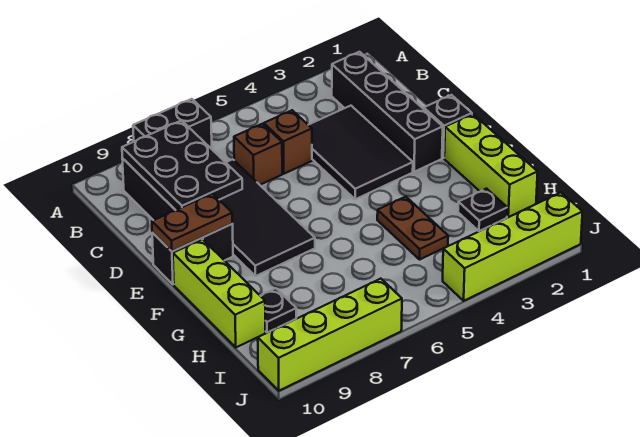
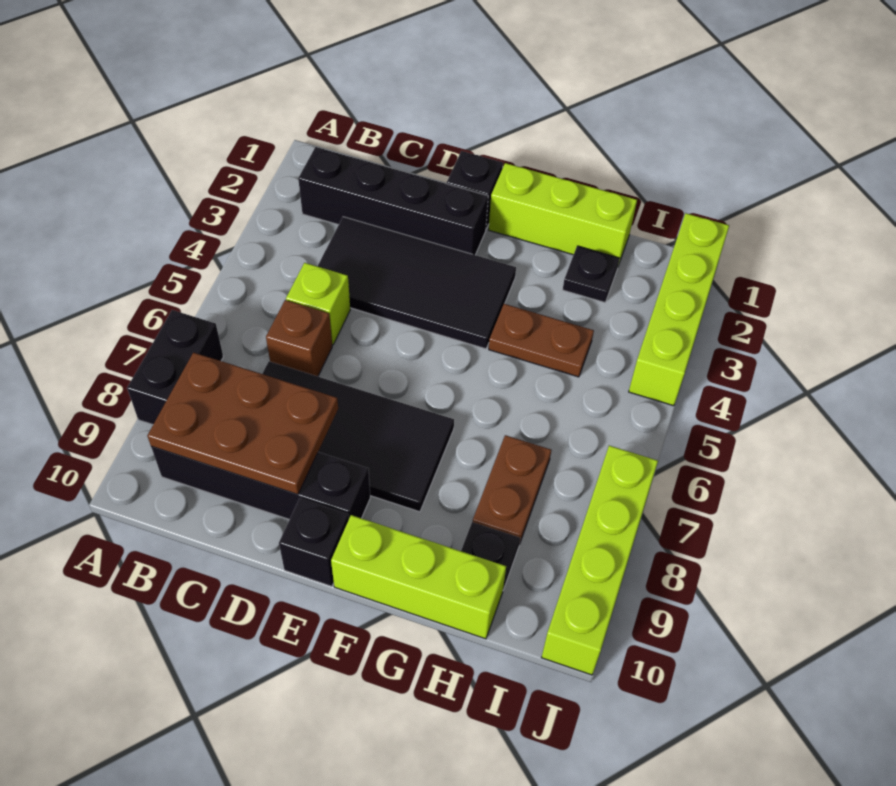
black 2x3 plate [122,120,242,210] -> brown 2x3 plate [147,353,338,495]
black 2x3 tile [309,106,413,199] -> black 2x4 tile [318,217,516,349]
brown 1x1 brick [264,110,312,174] -> lime 1x1 brick [286,263,350,345]
brown 1x2 plate [152,194,232,251] -> brown 1x2 plate moved to [473,435,551,544]

